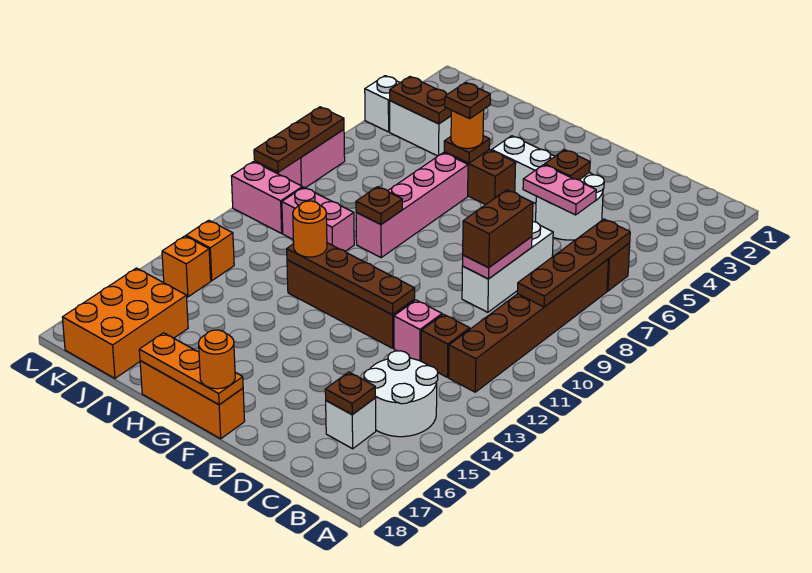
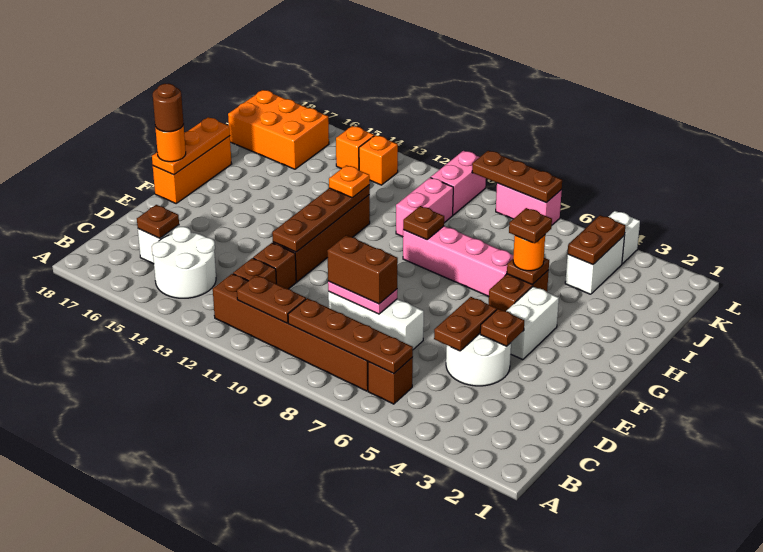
none -> brown 1x2 plate [237,275,306,323]
pink 1x2 plate [523,165,596,215] -> brown 1x2 plate [434,297,497,351]
pink 1x1 brick [394,300,442,361] -> brown 1x1 brick [253,243,296,289]
none -> brown 1x1 round brick [153,84,184,132]
orange 1x1 round brick [293,201,327,257] -> orange 1x1 plate [329,165,370,198]

